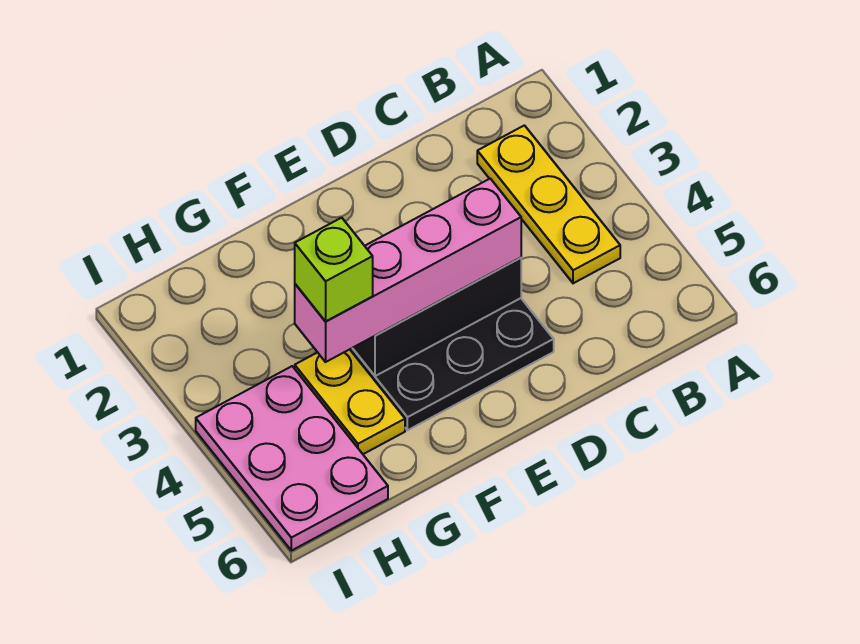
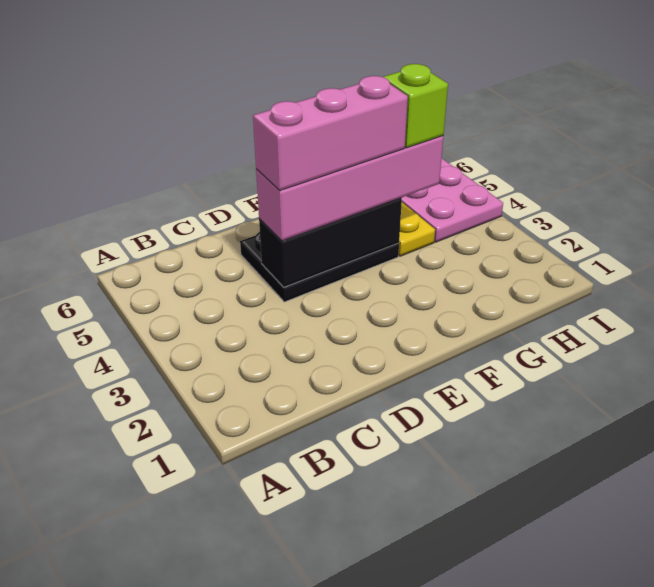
yellow 1x3 plate [477,125,620,283] -> none
none -> pink 1x3 brick [253,76,408,191]

